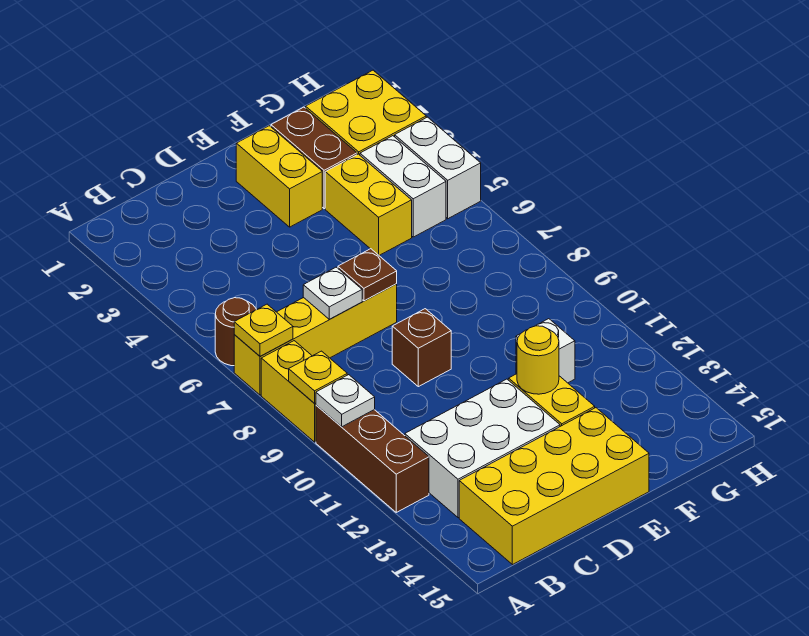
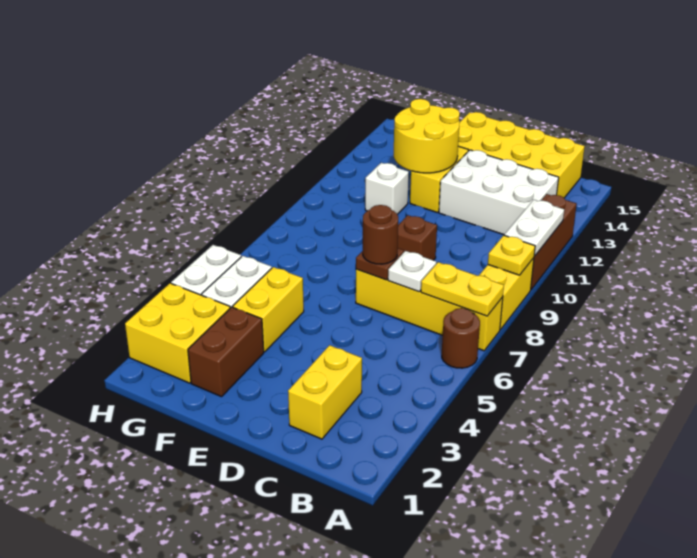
yellow 1x1 plate [234,304,293,356] -> yellow 1x2 plate [421,262,504,316]
white 1x1 plate [316,375,375,427] -> white 1x2 plate [504,200,564,256]
none -> brown 1x1 round brick [363,205,398,264]
yellow 1x2 brick [236,126,322,227] -> yellow 1x2 brick moved to [288,345,362,439]
yellow 1x1 round brick [517,326,559,394] -> yellow 2x2 round brick [394,99,460,173]

